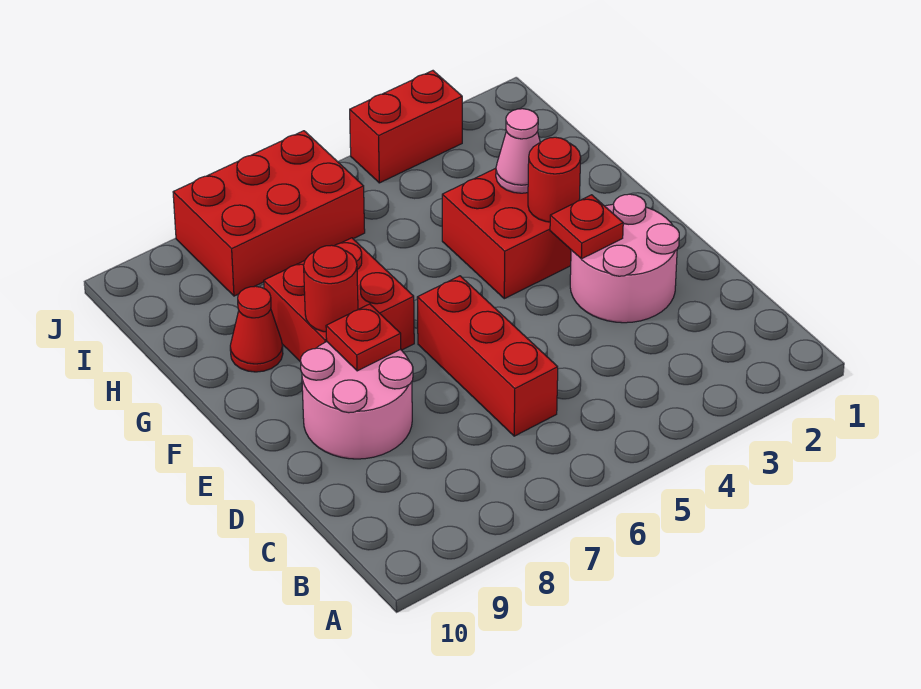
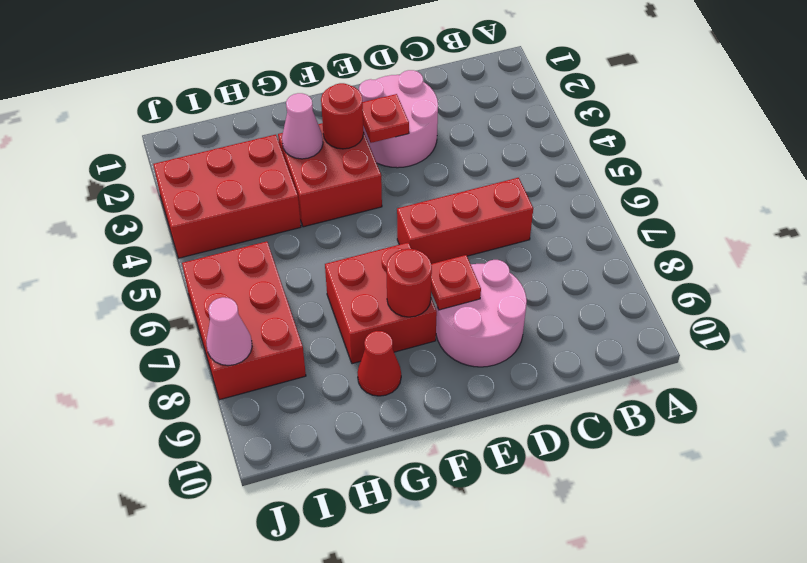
red 1x2 brick [350,71,462,183] -> red 2x3 brick [153,135,301,258]
none -> pink 1x1 cone [206,297,252,366]

